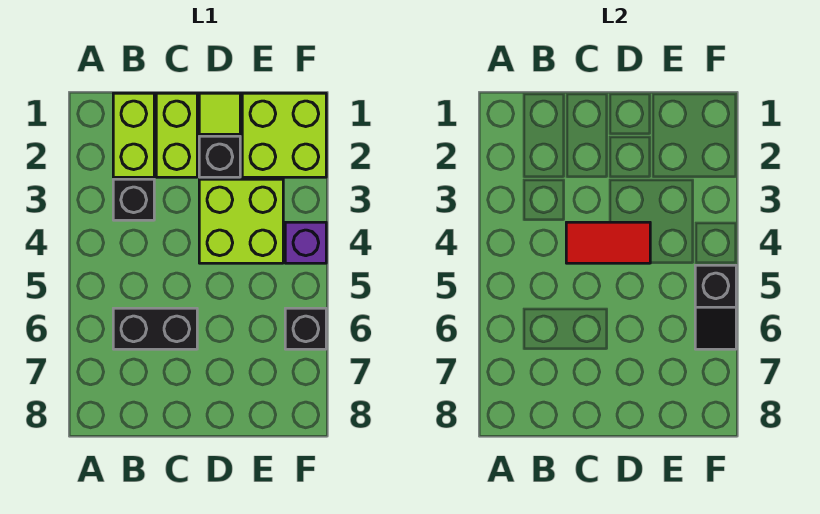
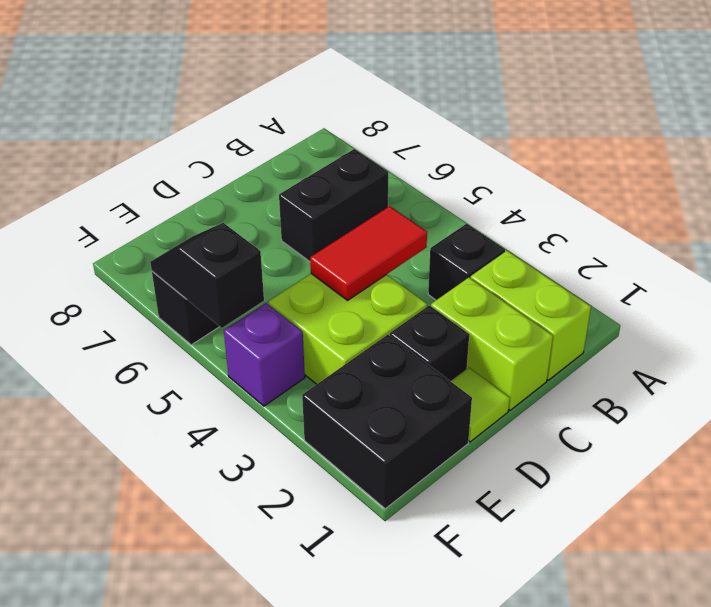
lime 2x2 brick [242,93,326,177] -> black 2x2 brick [302,335,472,509]

